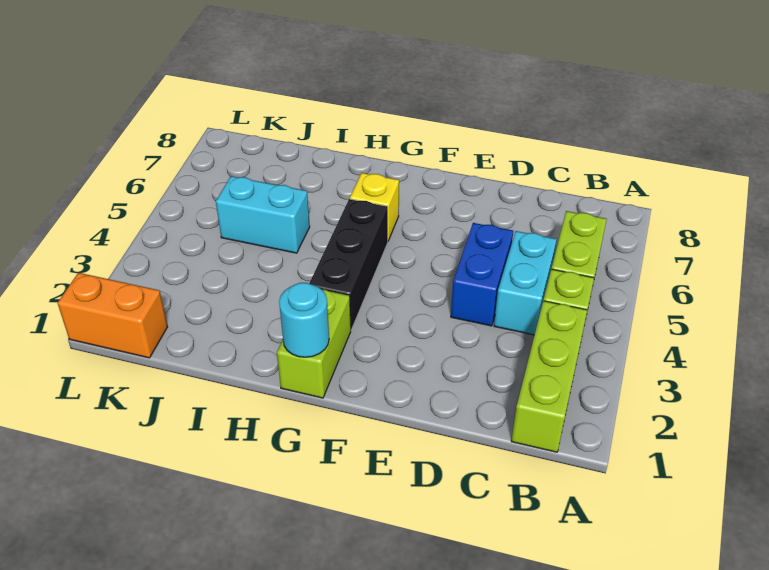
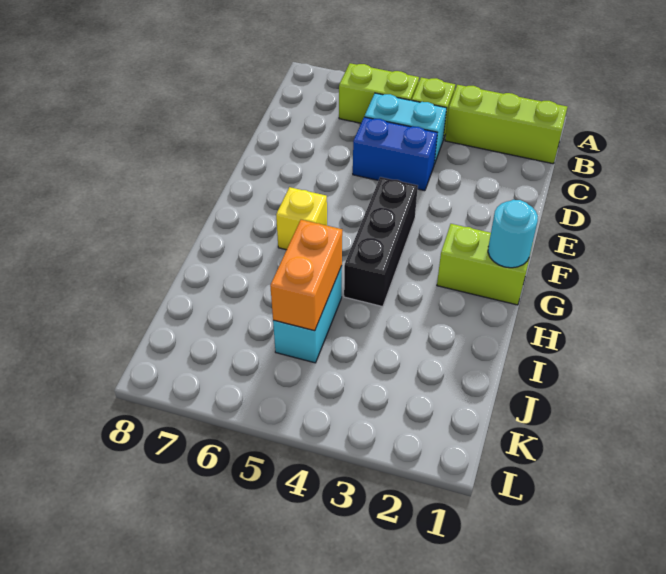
black 1x3 brick [309,199,388,330] -> black 1x3 brick turned to [344,177,418,307]
orange 1x2 brick [58,273,168,358] -> orange 1x2 brick moved to [270,220,342,331]

